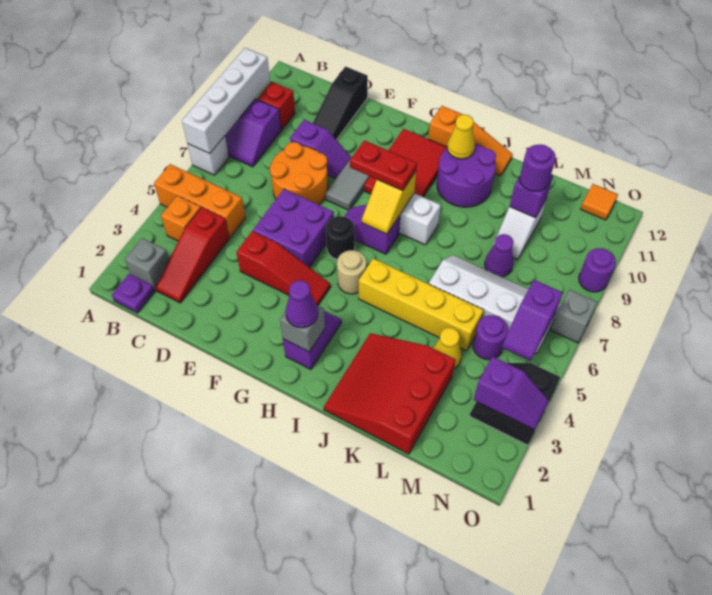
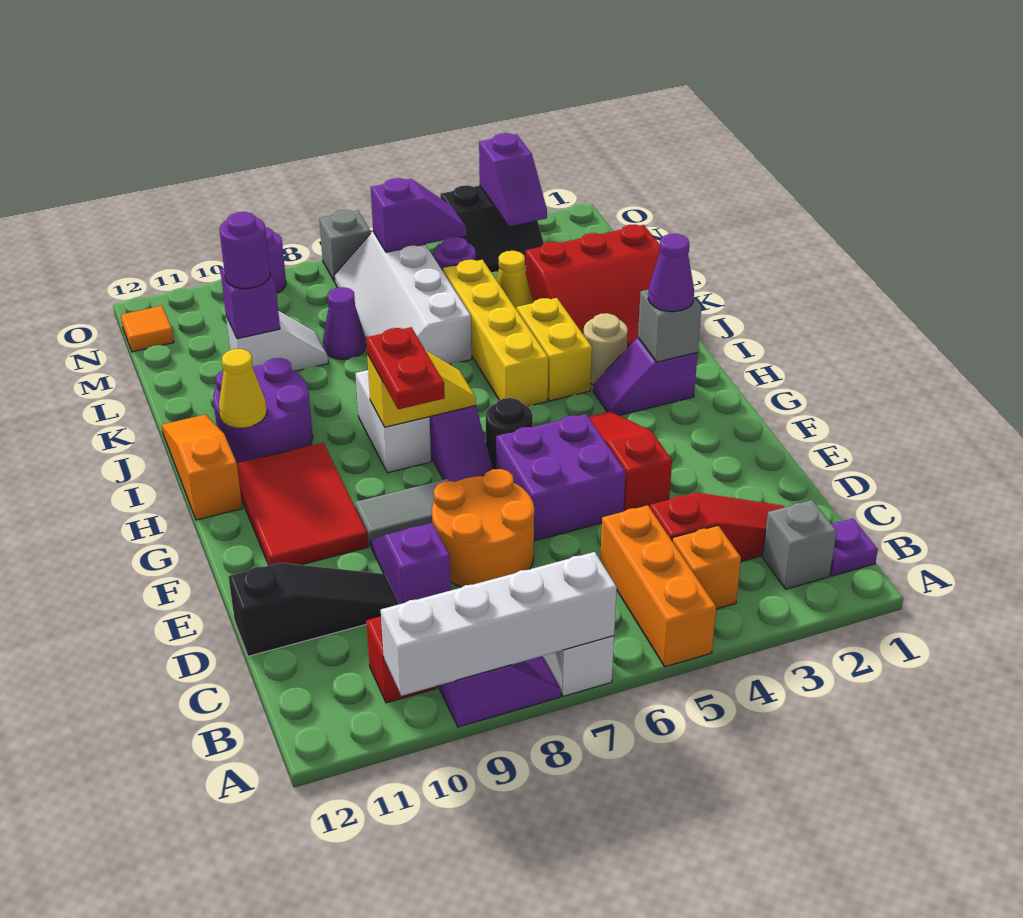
red 2x3 tile [364,129,447,197] -> red 2x3 tile turned to [237,443,368,565]
tan 1x1 round brick [337,250,366,294] -> tan 1x1 round brick moved to [583,313,628,385]
none -> yellow 1x2 brick [517,298,592,401]
purple 1x2 slope [474,356,549,430] -> purple 1x2 slope turned to [479,133,547,226]

